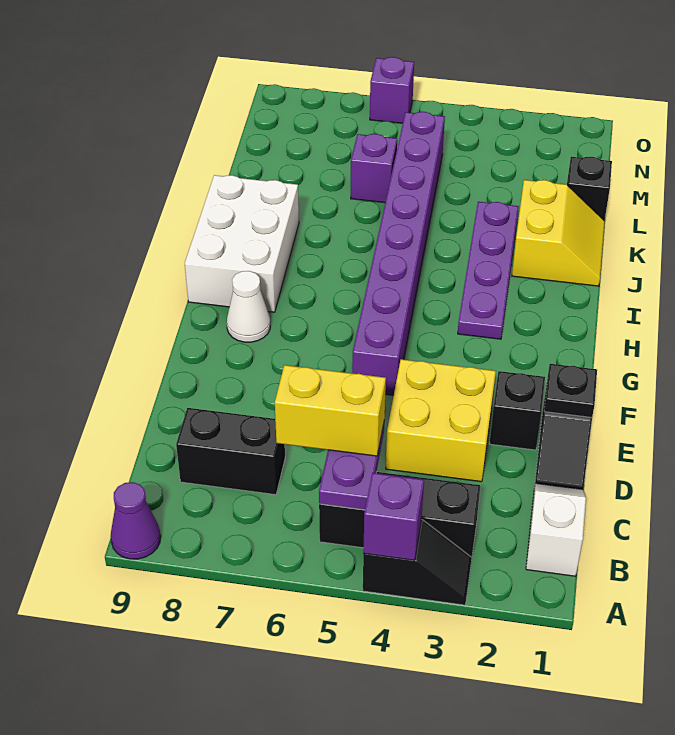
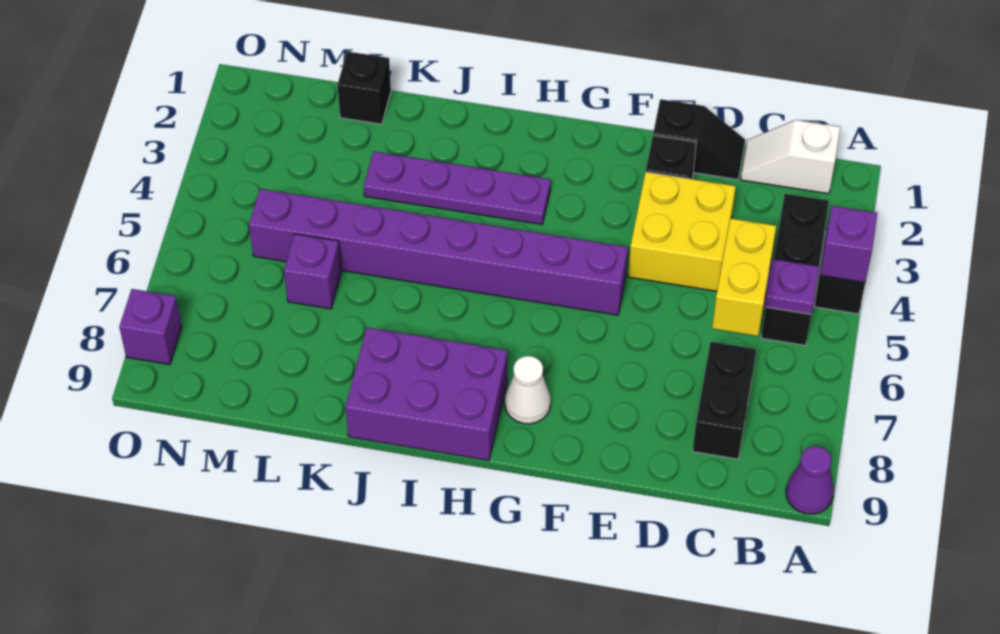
black 1x1 plate [544,364,597,418] -> none
white 2x3 brick [185,175,299,312] -> purple 2x3 brick [346,327,507,461]
yellow 2x2 slope [512,180,605,286] -> none
purple 1x1 brick [370,57,414,123] -> purple 1x1 brick moved to [119,289,182,365]

